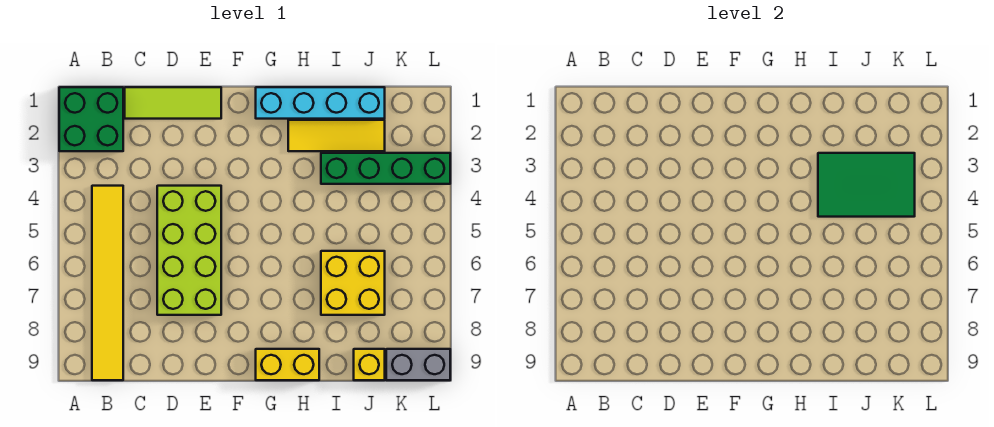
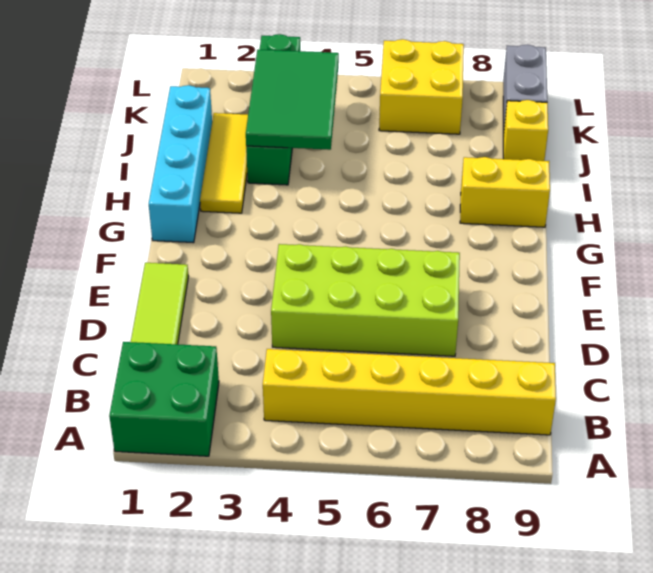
yellow 1x6 tile [92,186,123,380] -> yellow 1x6 brick [263,349,556,435]
yellow 1x2 brick [256,349,319,380] -> yellow 1x2 brick turned to [460,157,550,227]
yellow 2x2 brick [321,251,385,315] -> yellow 2x2 brick moved to [379,39,464,134]

